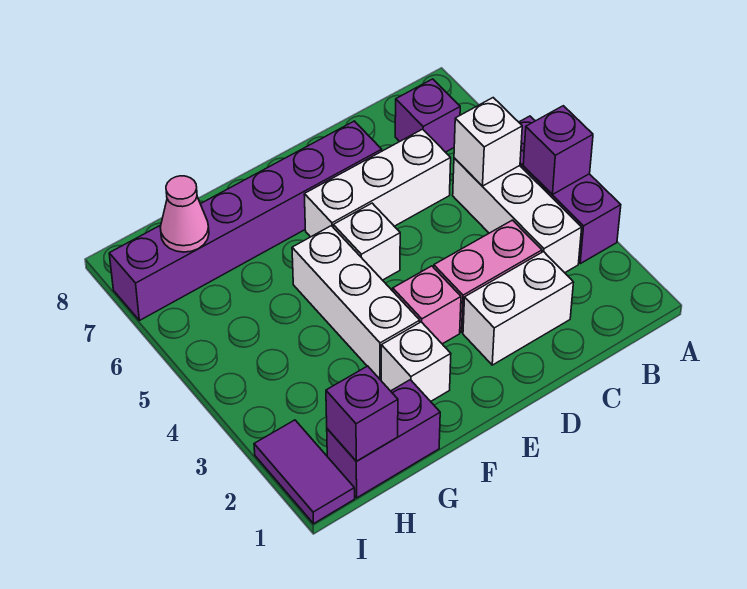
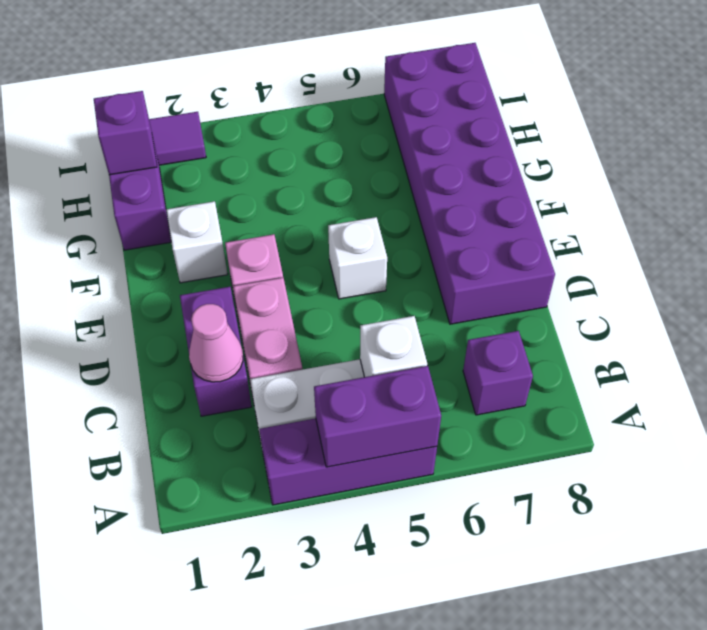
purple 1x1 brick [523,106,593,195] -> purple 1x2 brick [314,366,441,467]
white 1x2 brick [463,251,574,365] -> purple 1x2 brick [180,287,252,416]
white 1x3 brick [304,129,451,237] -> none
purple 1x6 brick [109,121,382,321] -> purple 2x6 brick [384,43,555,324]
white 1x3 brick [292,226,420,380] -> none
pink 1x1 cone [160,176,209,252] -> pink 1x1 cone moved to [189,304,243,382]

